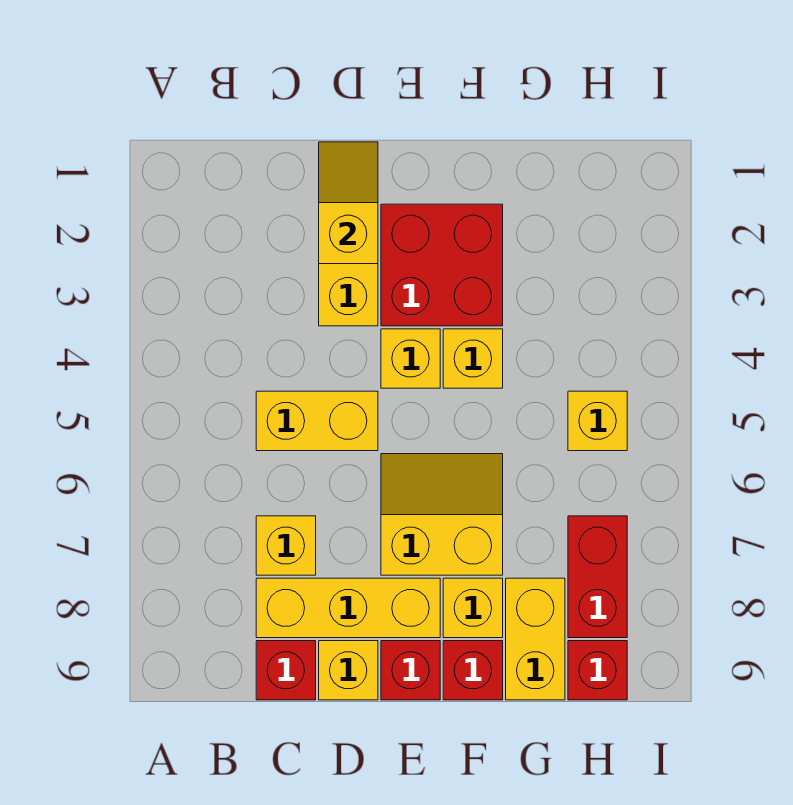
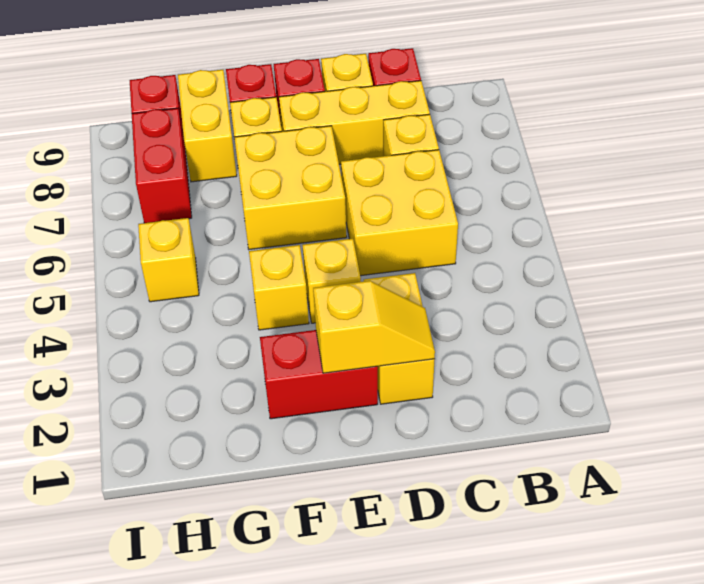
yellow 1x2 brick [256,391,378,451] -> yellow 2x2 brick [341,150,458,276]
yellow 1x2 slope [319,142,378,264] -> yellow 1x2 slope turned to [313,281,435,373]
red 2x2 brick [381,204,503,326] -> red 1x2 brick [260,330,378,419]
yellow 2x2 slope [381,454,503,575] -> yellow 2x2 brick [234,126,347,249]

